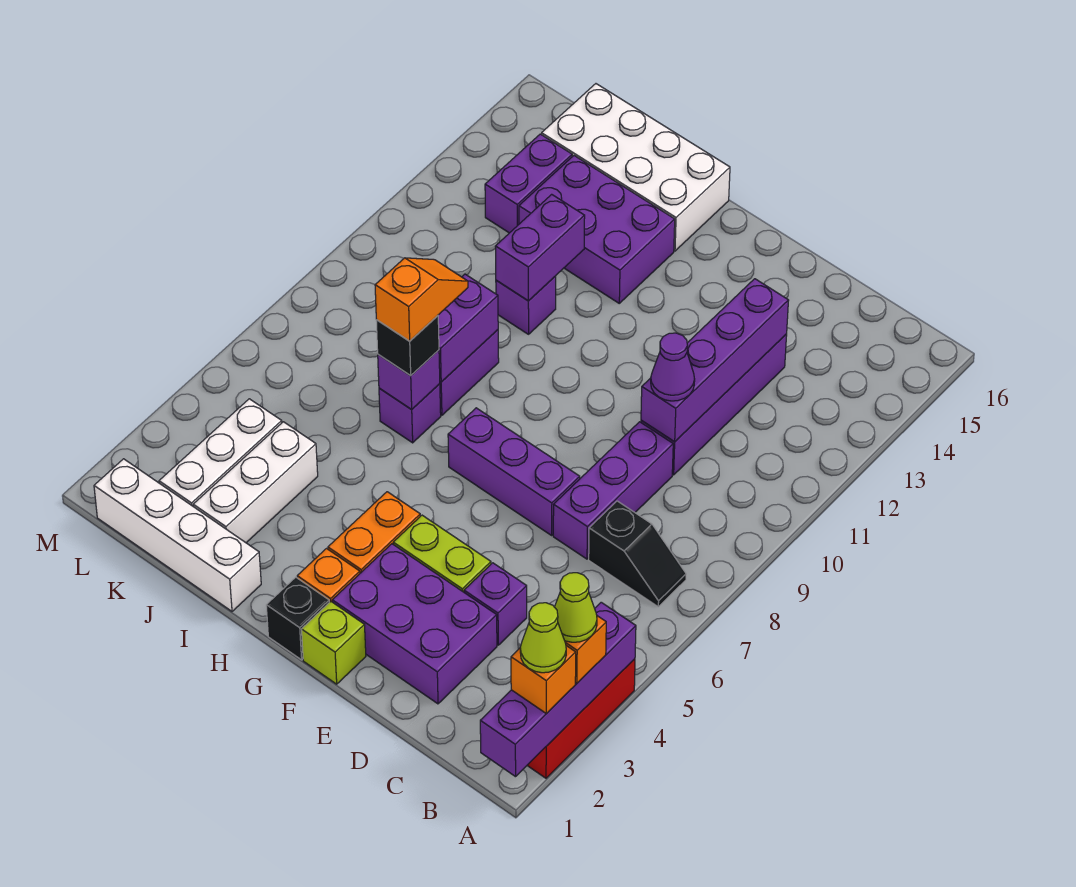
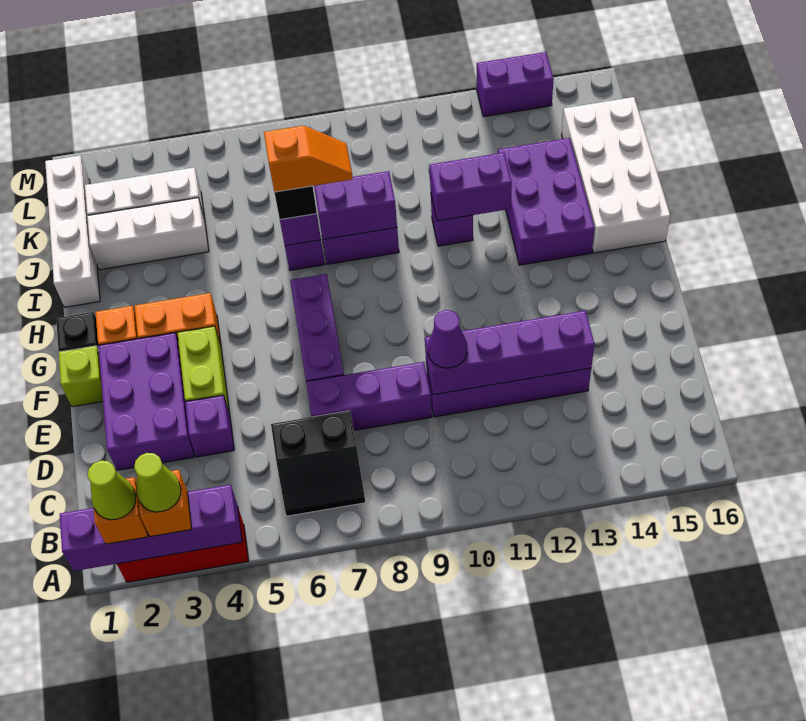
black 1x2 slope [589,501,686,607] -> black 2x2 slope [271,411,366,516]
purple 1x2 brick [485,134,572,233] -> purple 1x2 brick moved to [477,52,554,117]

